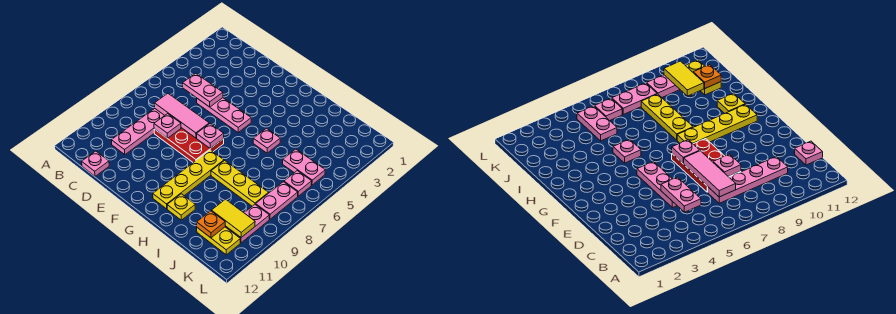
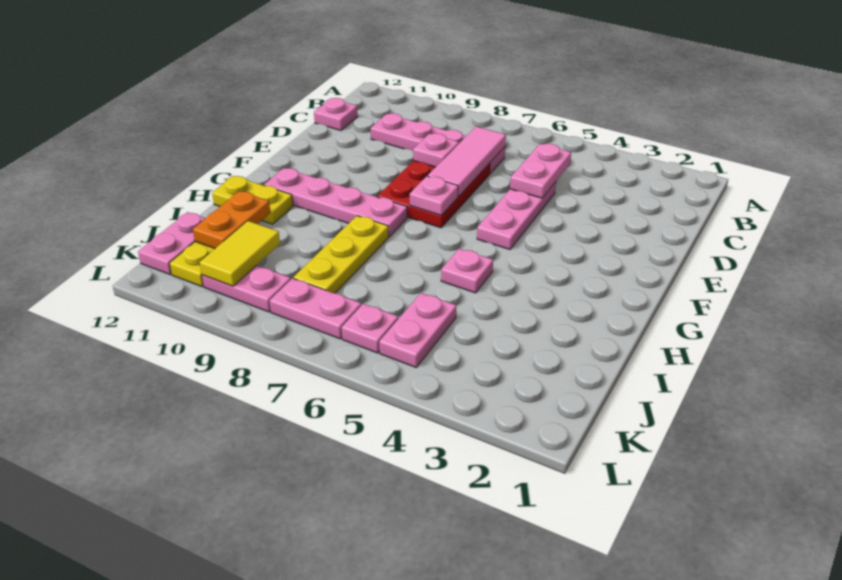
yellow 1x4 plate [153,150,224,209] -> pink 1x4 plate [264,168,407,237]
yellow 1x1 plate [167,194,195,220] -> yellow 1x2 plate [212,176,293,224]
orange 1x1 plate [197,211,225,238] -> orange 1x2 plate [193,191,270,248]
none -> pink 1x2 plate [138,212,205,275]

